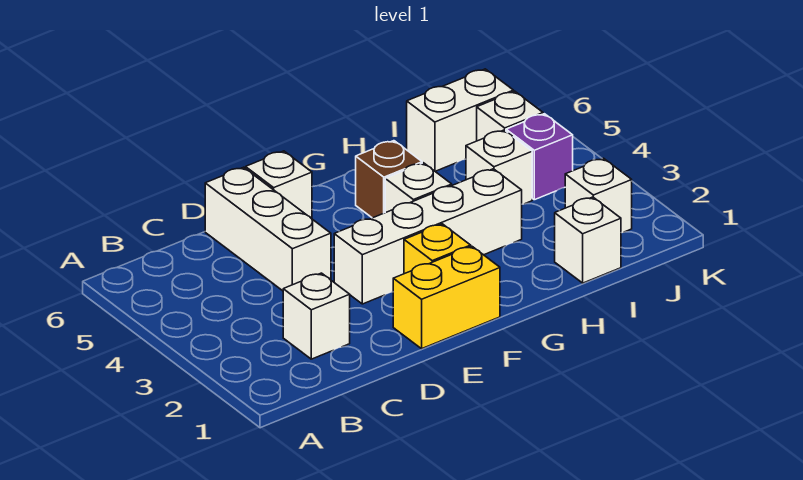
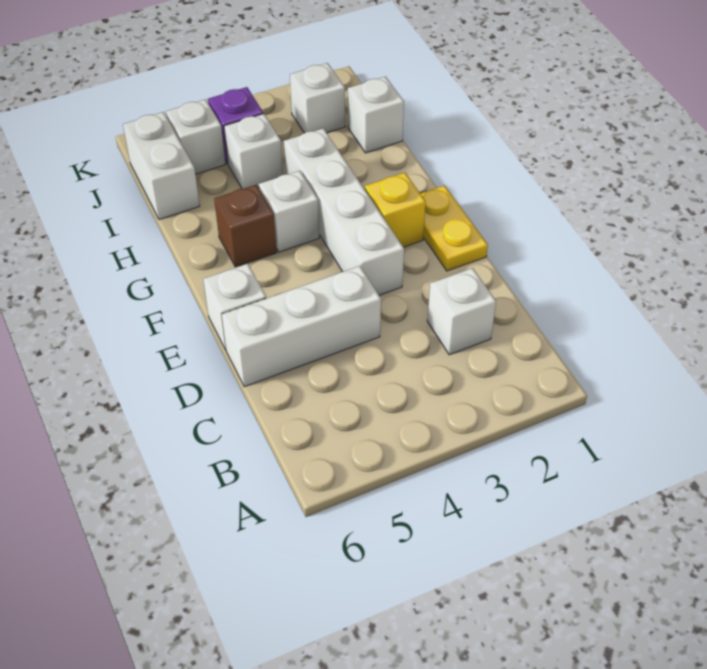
yellow 1x2 brick [393,246,500,349] -> yellow 1x2 plate [421,186,488,271]

